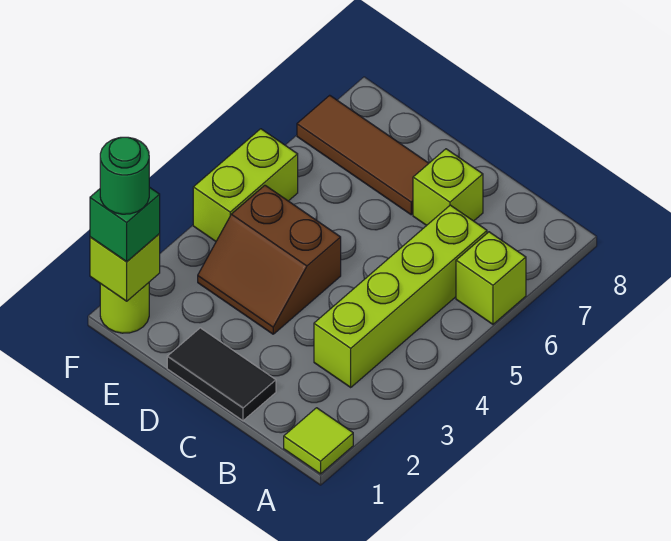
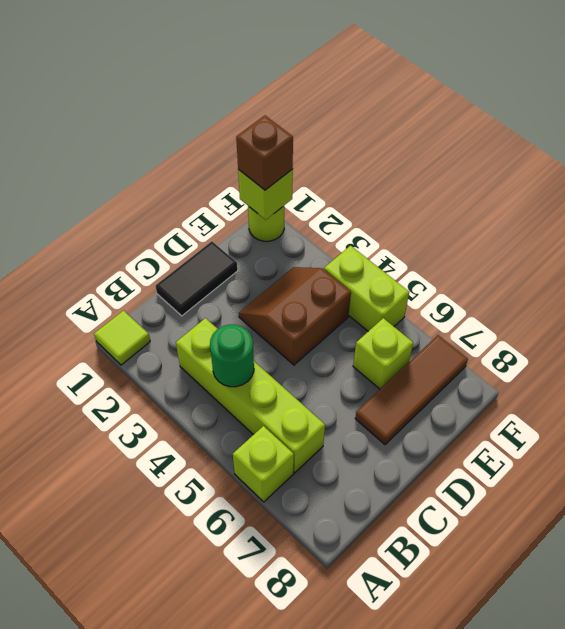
lime 1x1 brick [413,149,483,225] -> lime 1x1 brick moved to [353,318,413,389]
green 1x1 brick [90,187,160,262] -> brown 1x1 brick [236,116,293,190]
green 1x1 round brick [100,137,149,214] -> green 1x1 round brick moved to [210,325,254,387]

